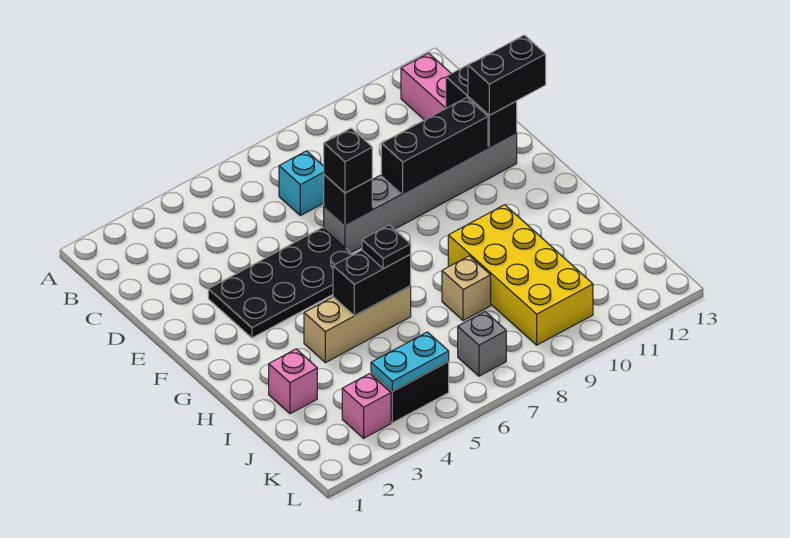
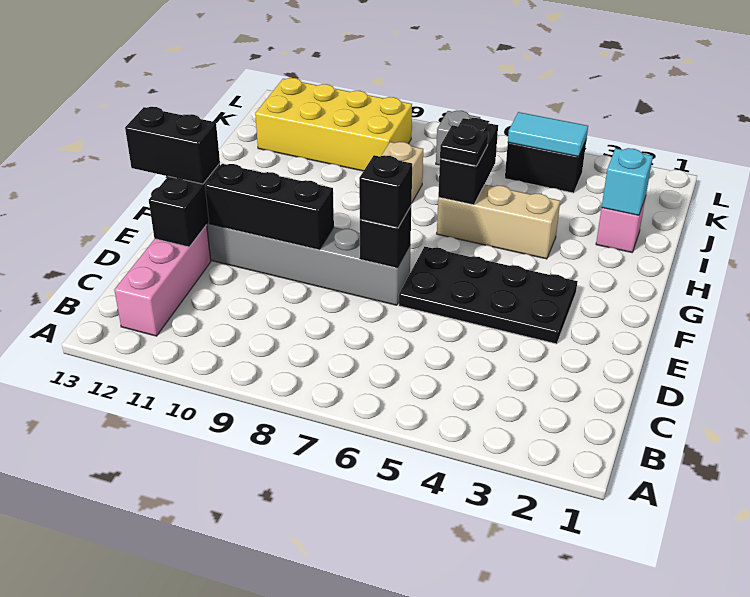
cyan 1x1 brick [279,151,324,216] -> cyan 1x1 brick moved to [602,148,653,215]
black 1x2 brick [333,250,411,316] -> black 1x2 brick turned to [438,118,498,205]
yellow 2x4 brick [448,205,593,345] -> yellow 2x4 brick turned to [255,78,412,171]
pink 1x1 brick [342,374,391,438] -> none
cyan 1x2 plate [371,332,449,391] -> cyan 1x2 tile [508,112,588,157]

